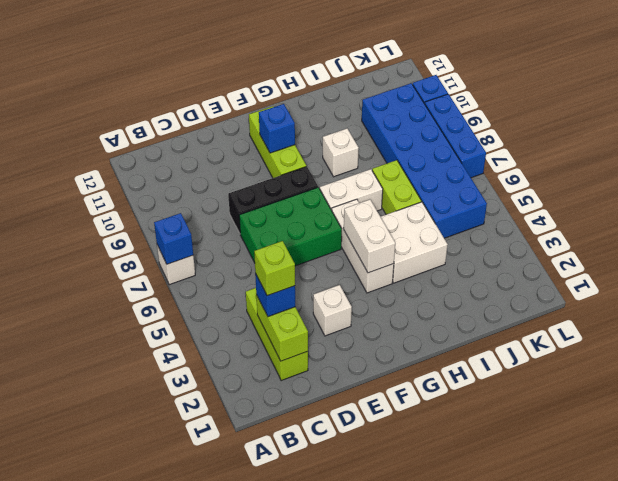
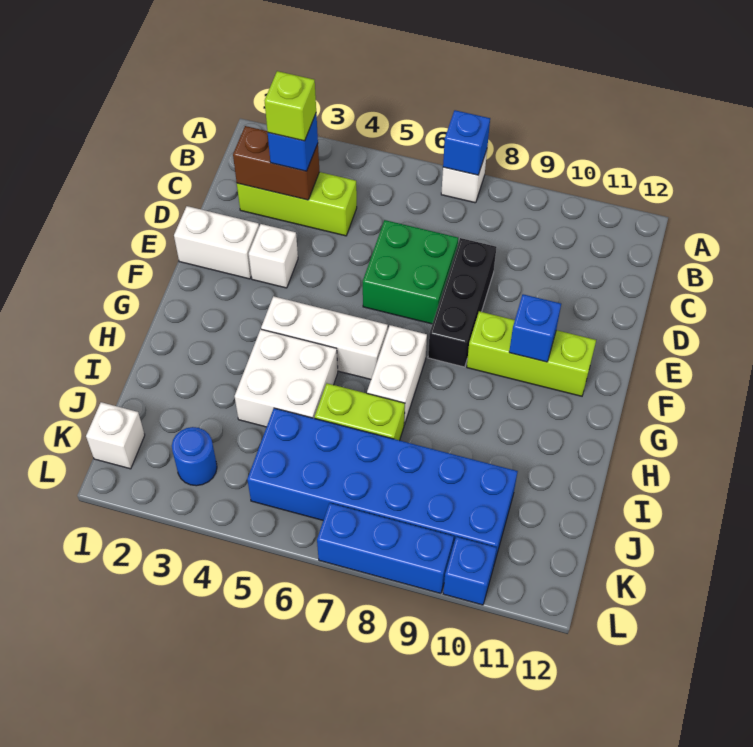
lime 1x2 brick [256,295,308,361] -> brown 1x2 brick [233,126,319,200]
green 2x3 brick [239,187,342,266] -> green 2x2 brick [363,220,458,324]
white 1x2 brick [344,200,395,273] -> white 1x2 brick moved to [174,206,259,279]
white 1x1 brick [323,129,359,177] -> white 1x1 brick moved to [86,402,145,469]
none -> blue 1x1 round brick [172,427,217,486]

